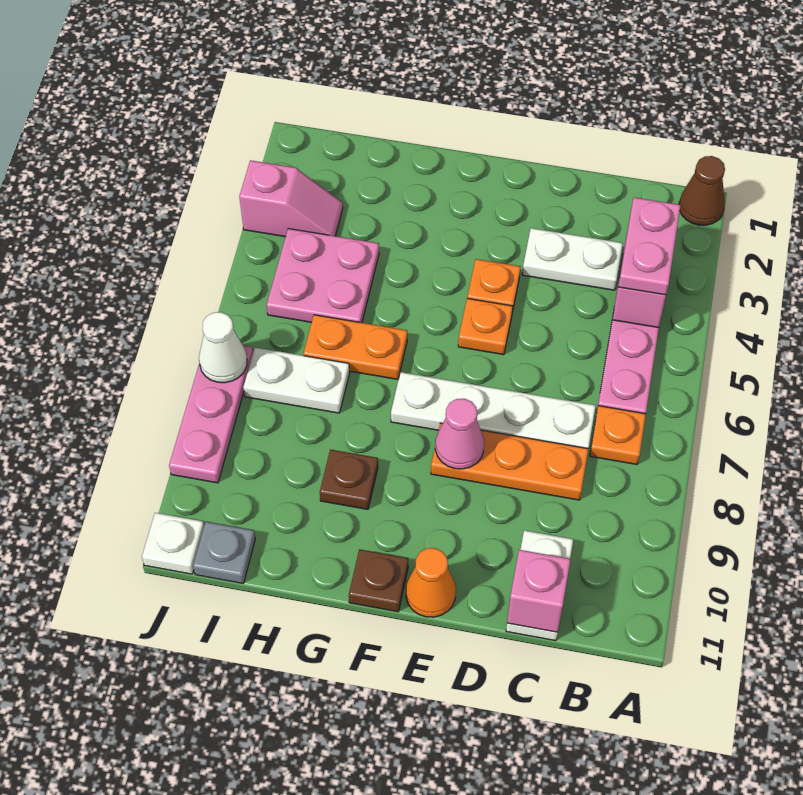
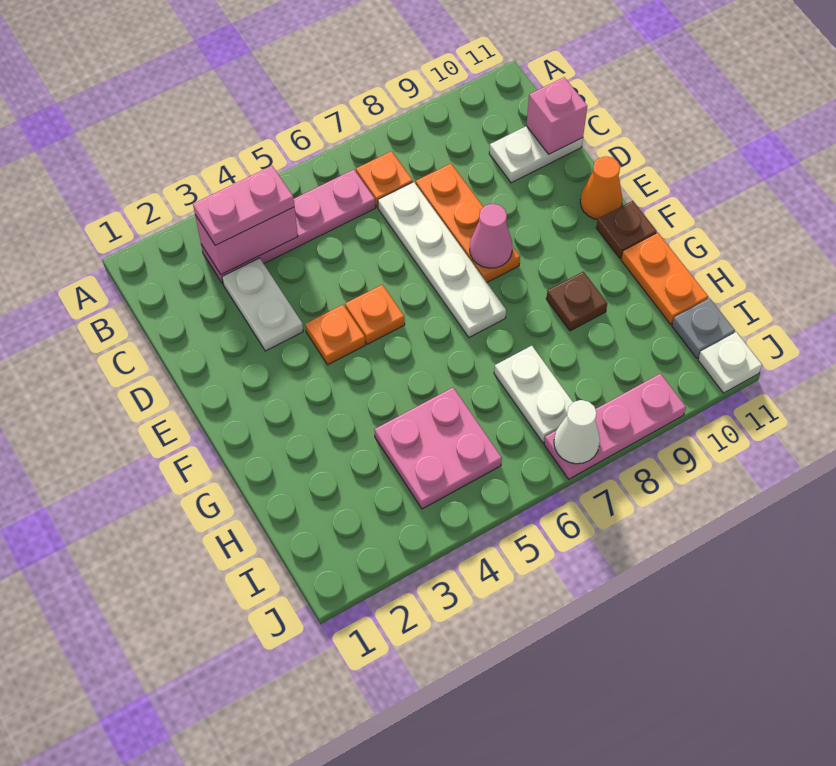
brown 1x1 cone [679,156,725,225] -> none
orange 1x2 plate [303,315,407,379] -> orange 1x2 plate moved to [621,233,708,324]
pink 1x2 slope [239,160,343,237] -> none

